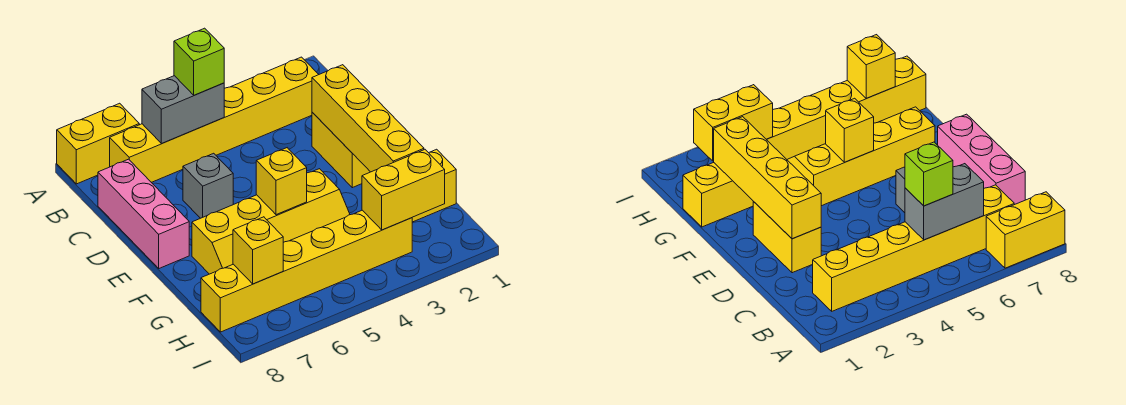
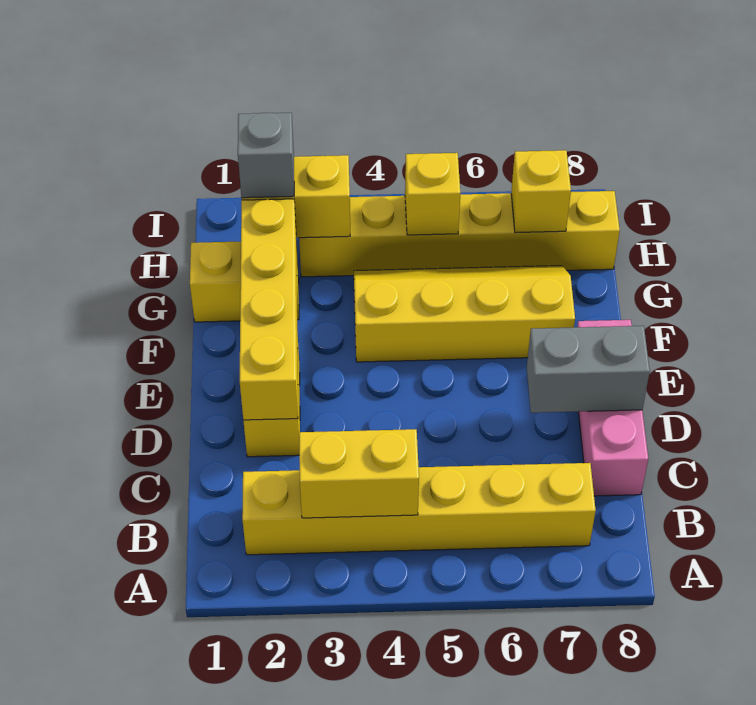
yellow 1x2 brick [57,103,139,184] -> yellow 1x2 brick moved to [299,429,419,518]
grey 1x2 brick [142,76,224,144] -> grey 1x2 brick moved to [527,326,650,413]
lime 1x1 brick [174,28,224,95] -> none
grey 1x1 brick [183,153,233,218] -> grey 1x1 brick moved to [238,113,294,198]
yellow 1x1 brick [256,148,307,215] -> yellow 1x1 brick moved to [405,153,460,235]

